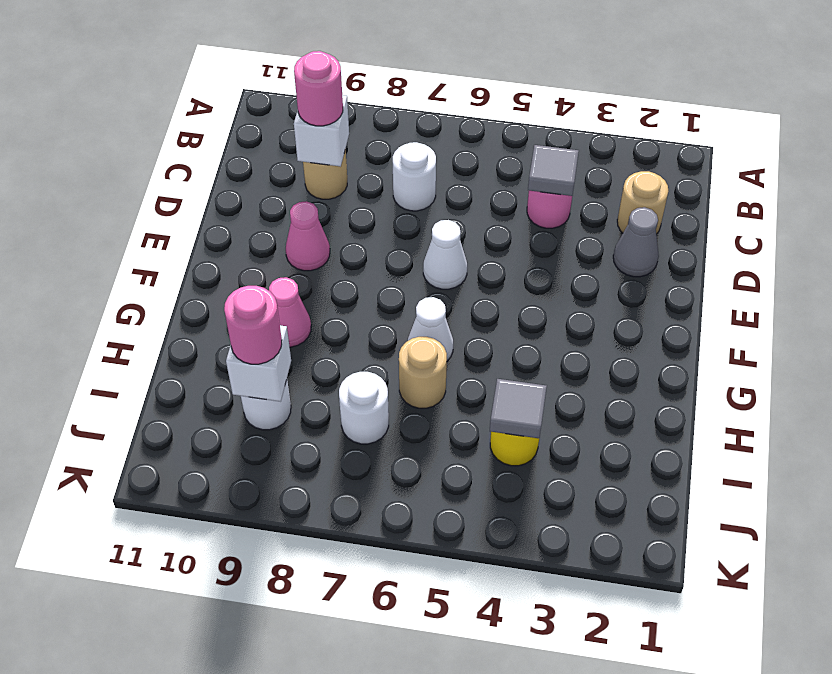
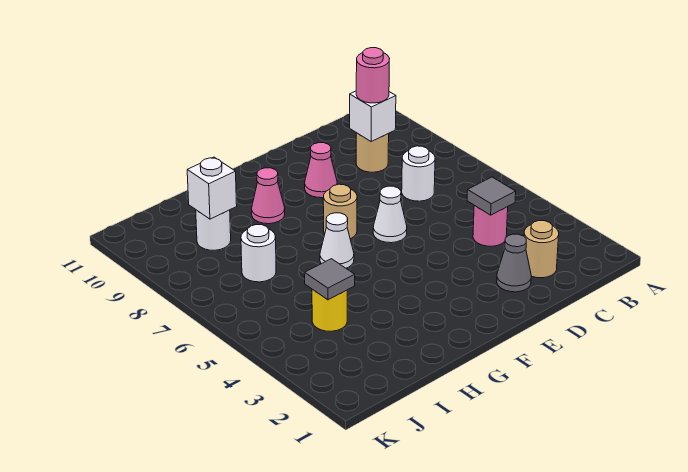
tan 1x1 round brick [399,337,447,408] -> tan 1x1 round brick moved to [323,184,357,239]
pink 1x1 round brick [224,286,282,364] -> none

